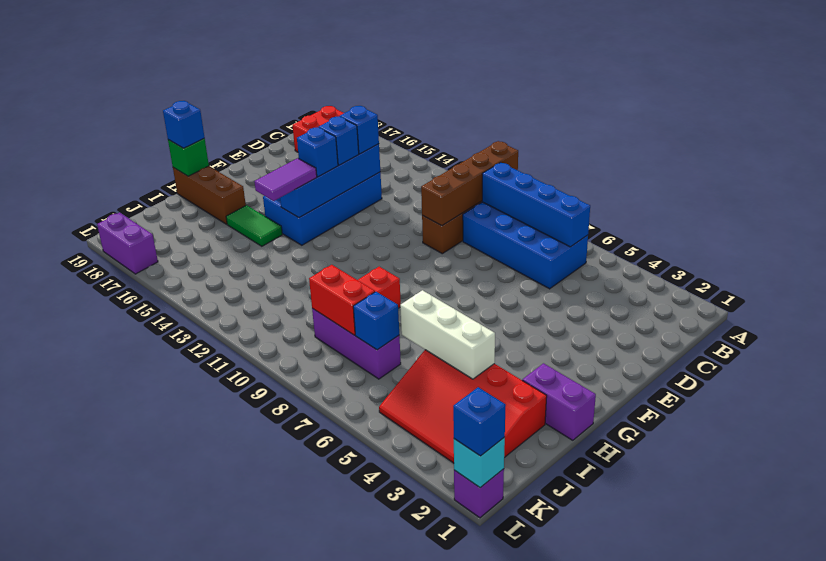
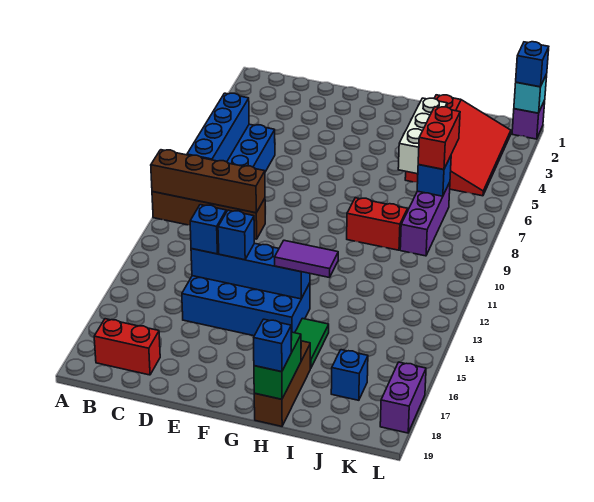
blue 1x1 brick [297,127,338,177] -> blue 1x1 brick moved to [331,350,368,400]
purple 1x2 brick [522,363,596,440] -> none
green 1x1 brick [168,139,209,176] -> green 1x2 brick [254,332,301,399]
red 1x2 brick [309,265,375,335] -> red 1x2 brick moved to [418,107,460,170]

